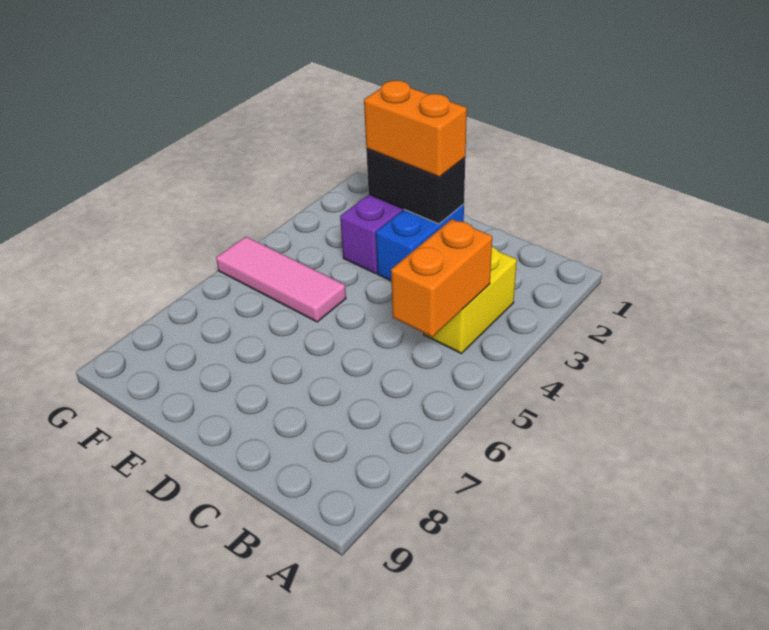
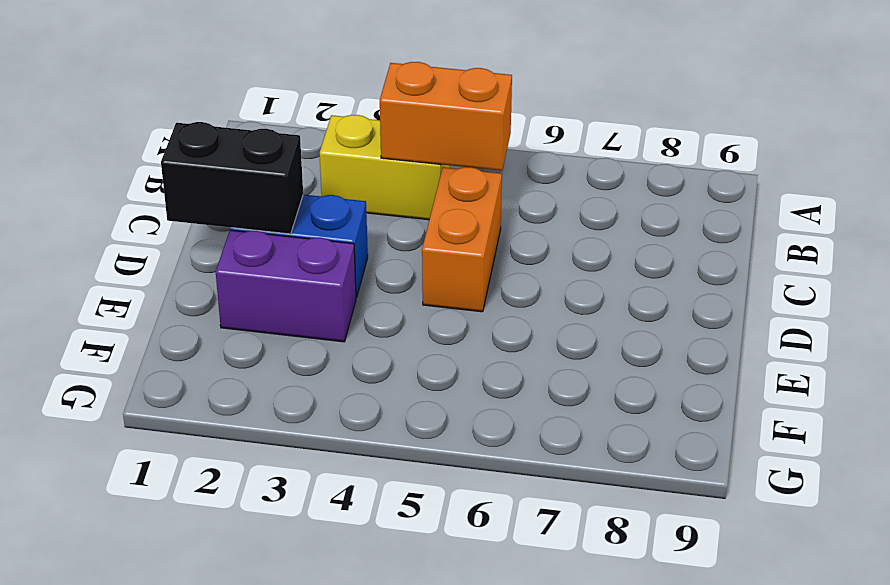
black 1x2 brick [366,149,465,224] -> black 1x2 brick turned to [161,122,303,234]
orange 1x2 brick [364,81,467,177] -> orange 1x2 brick moved to [422,167,502,312]
pink 1x3 tile [216,237,346,322] -> none

